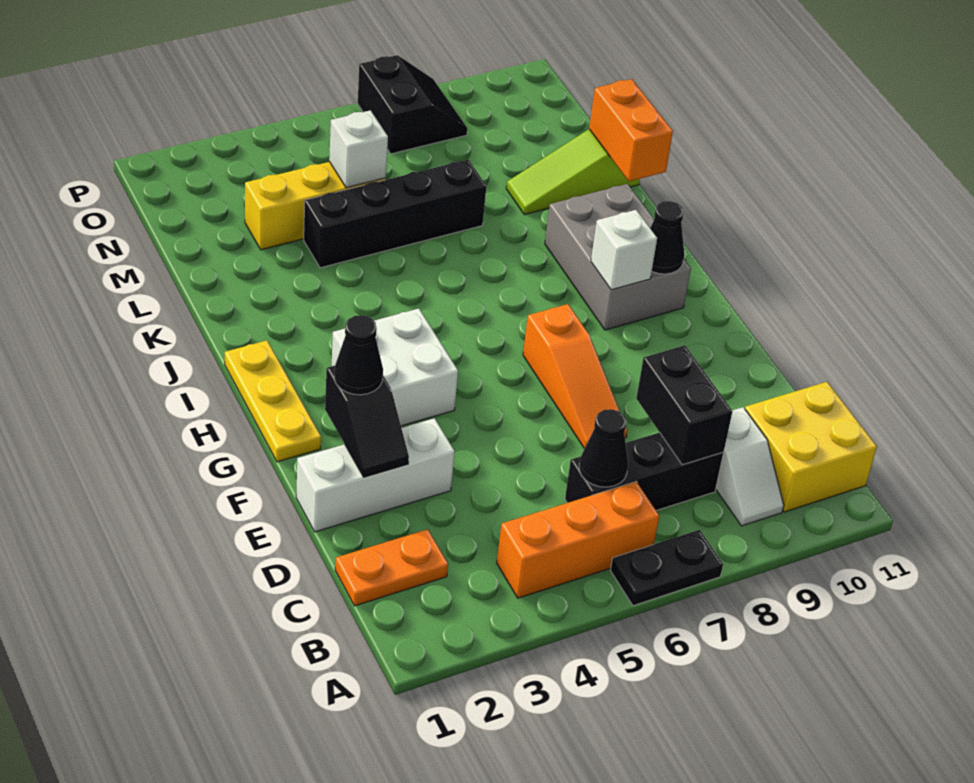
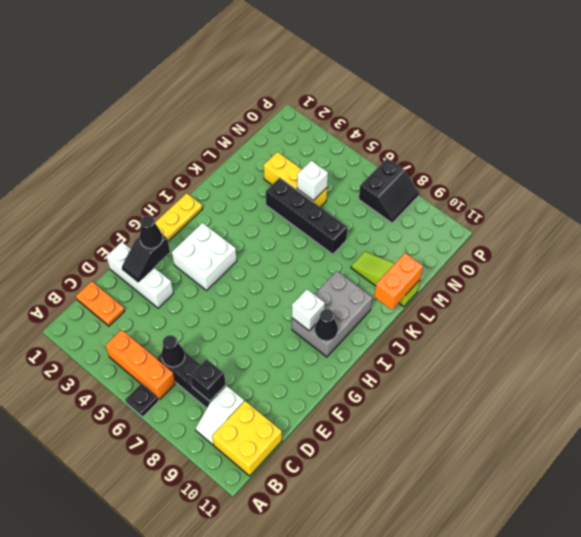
black 1x2 plate [610,530,723,606] -> black 1x1 plate [125,383,159,417]
black 1x2 brick [636,345,733,465] -> black 1x1 brick [190,359,226,401]
orange 1x3 slope [523,304,627,449] -> none

